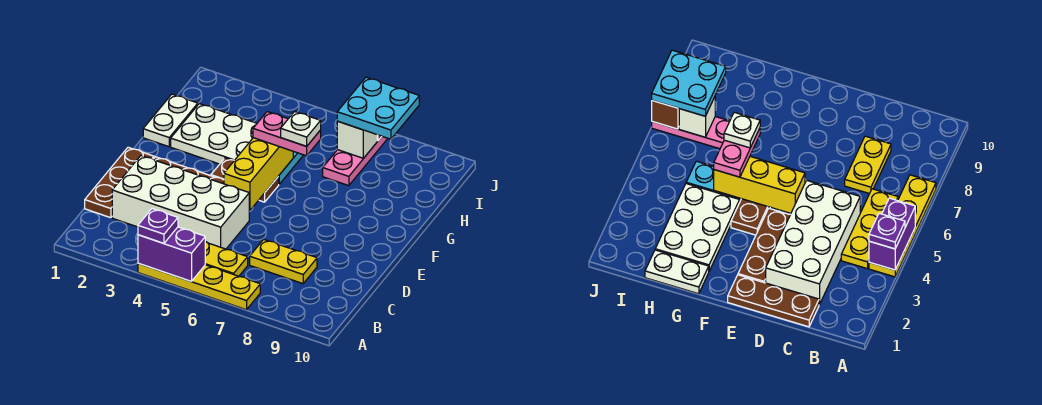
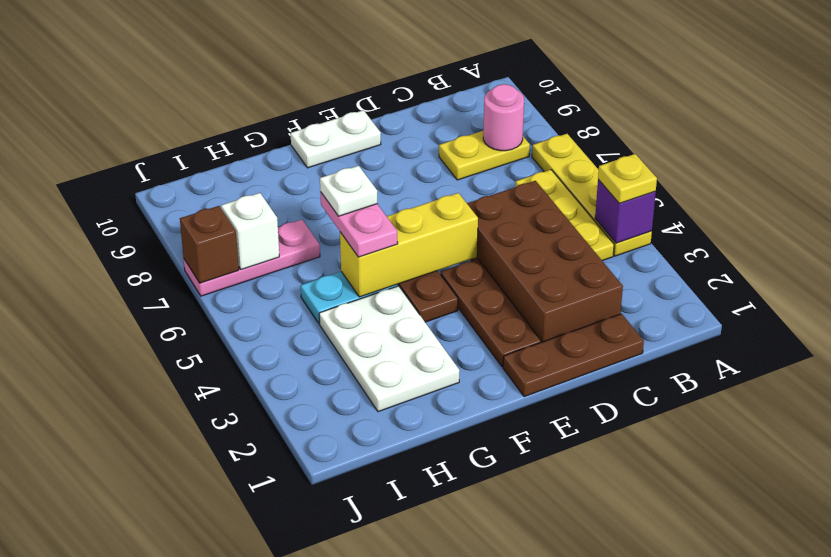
purple 1x2 brick [138,227,205,281] -> purple 1x1 brick [595,180,656,243]
purple 1x1 plate [138,209,178,243] -> yellow 1x1 plate [598,154,657,203]
none -> pink 1x1 round brick [483,84,524,151]
white 2x4 brick [112,156,249,249] -> brown 2x4 brick [467,181,623,342]
yellow 1x2 plate [250,239,317,284] -> yellow 1x2 plate turned to [439,131,530,180]
white 1x2 plate [143,94,198,147] -> white 1x2 plate moved to [291,110,381,168]
cyan 2x2 plate [337,77,419,139] -> none

